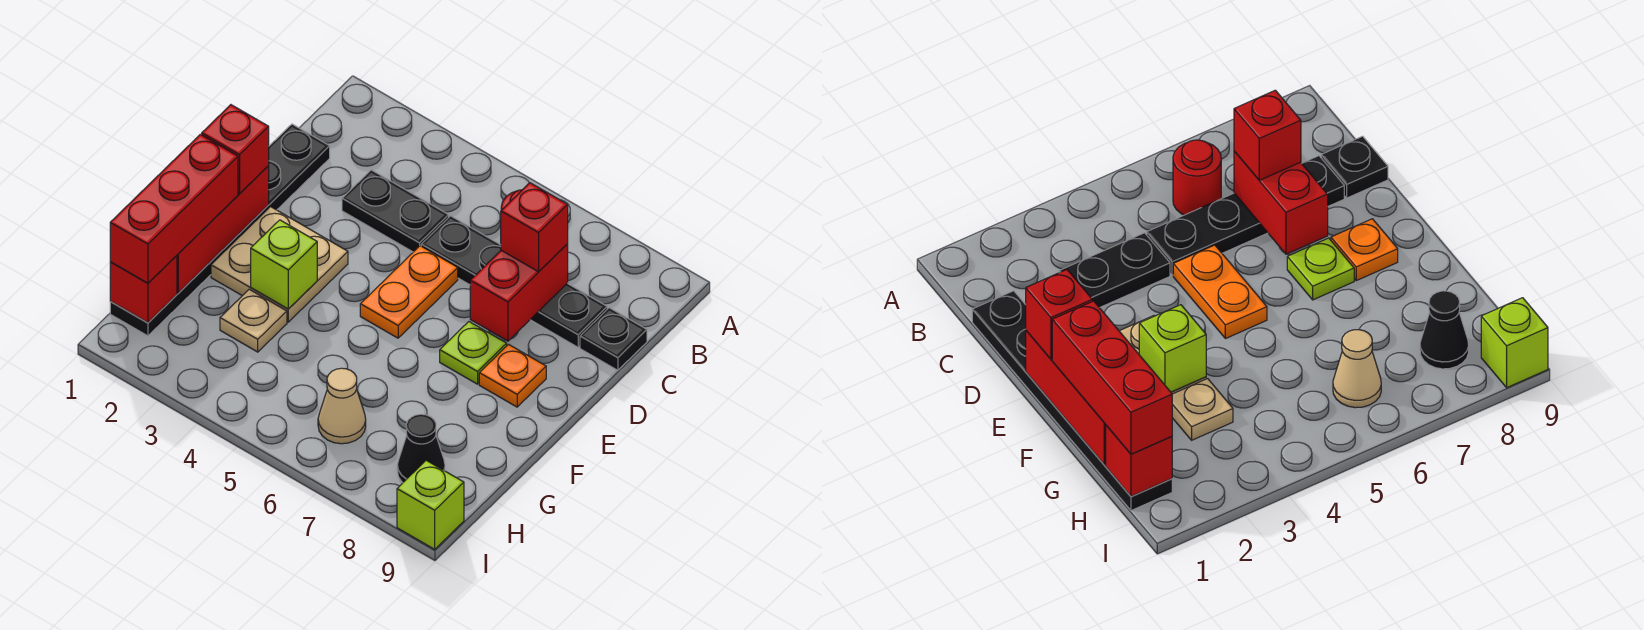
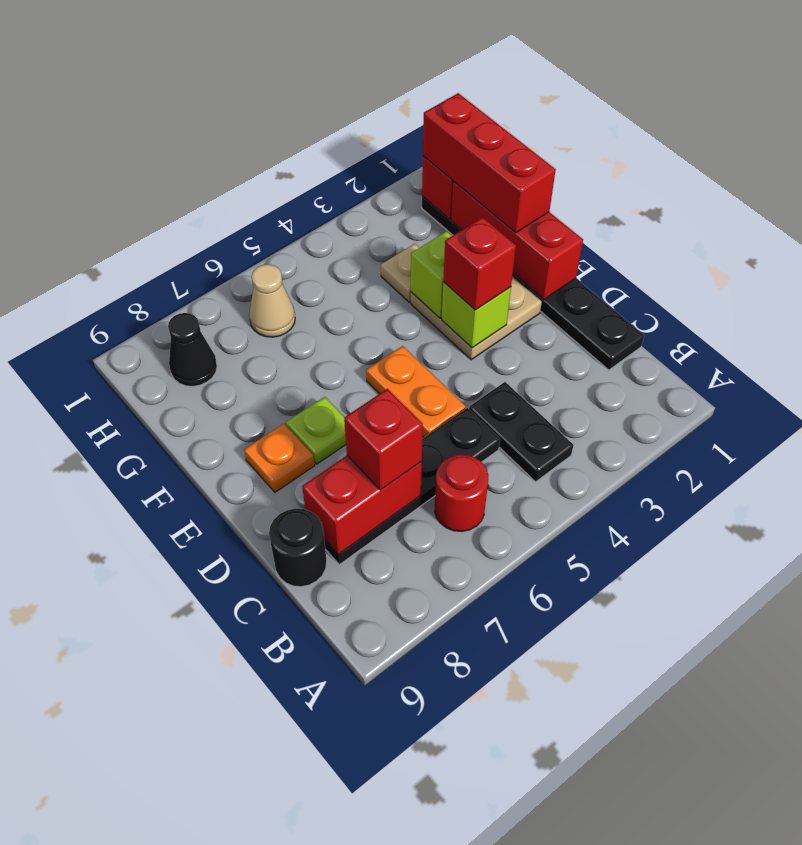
black 1x2 plate [342,170,449,252] -> black 1x2 plate turned to [469,382,573,482]
red 1x2 brick [470,244,568,341] -> red 1x2 brick turned to [302,456,422,555]
black 1x1 plate [580,308,647,370] -> black 1x1 round brick [269,509,327,587]
red 1x1 brick [202,105,269,194] -> red 1x1 brick moved to [443,217,516,310]
lime 1x1 brick [397,460,464,549] -> lime 1x1 brick moved to [442,282,511,348]

